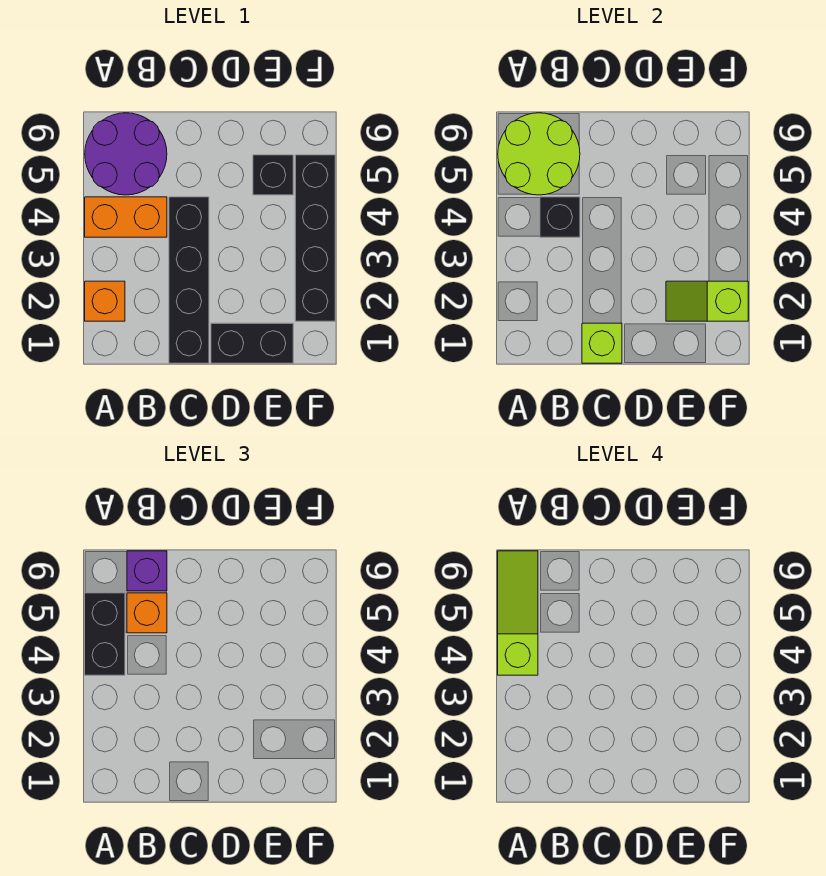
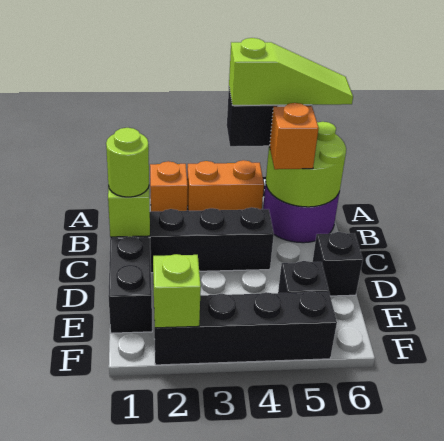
orange 1x2 brick [85,197,167,237] -> orange 1x2 brick turned to [187,160,264,211]
black 1x1 brick [540,197,580,237] -> black 1x1 brick moved to [313,232,363,296]
purple 1x1 brick [127,551,167,591] -> none
none -> lime 1x1 round brick [106,128,149,197]

